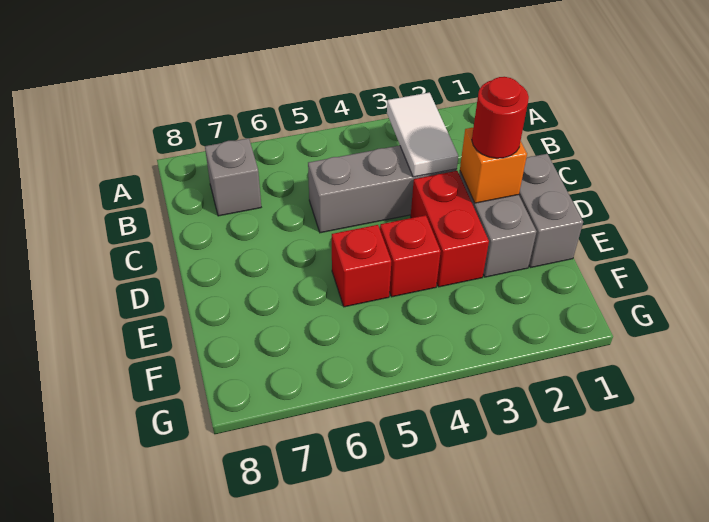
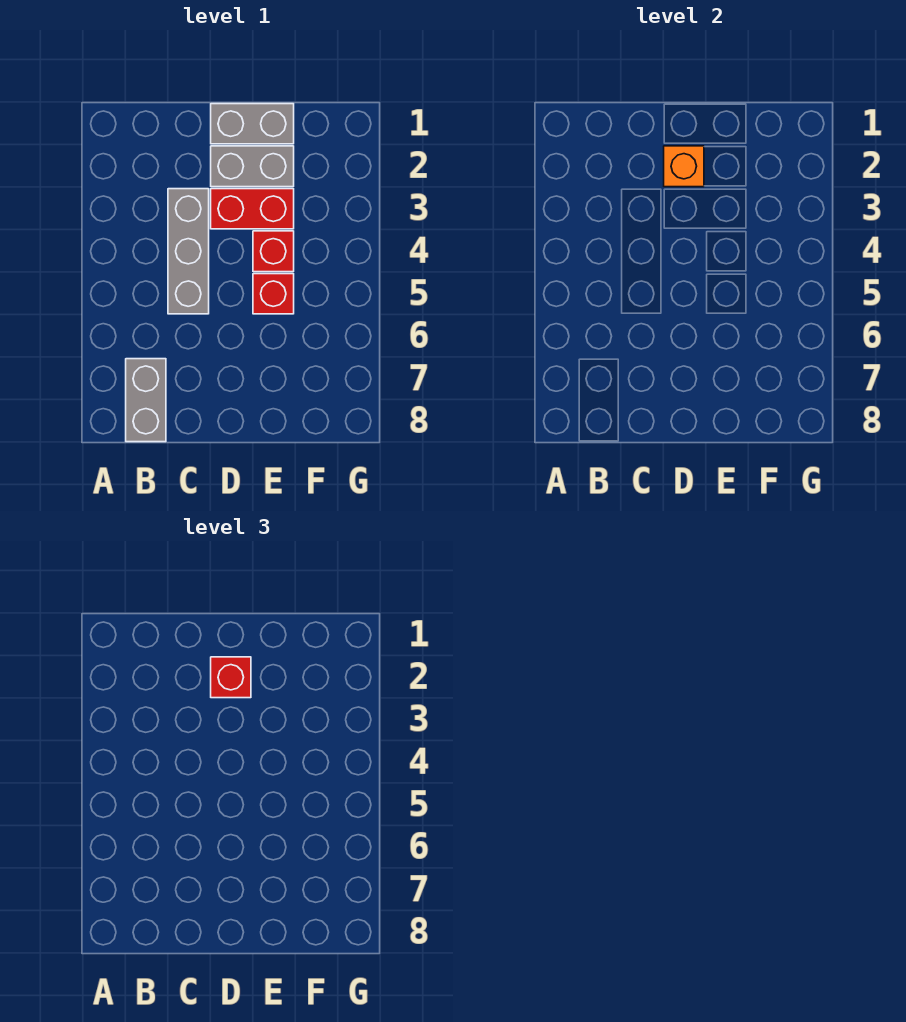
white 1x2 tile [387,93,458,177] -> none
grey 1x1 brick [205,138,261,216] -> grey 1x2 brick [126,359,166,442]
red 1x1 round brick [472,77,529,158] -> red 1x1 brick [211,657,251,698]

